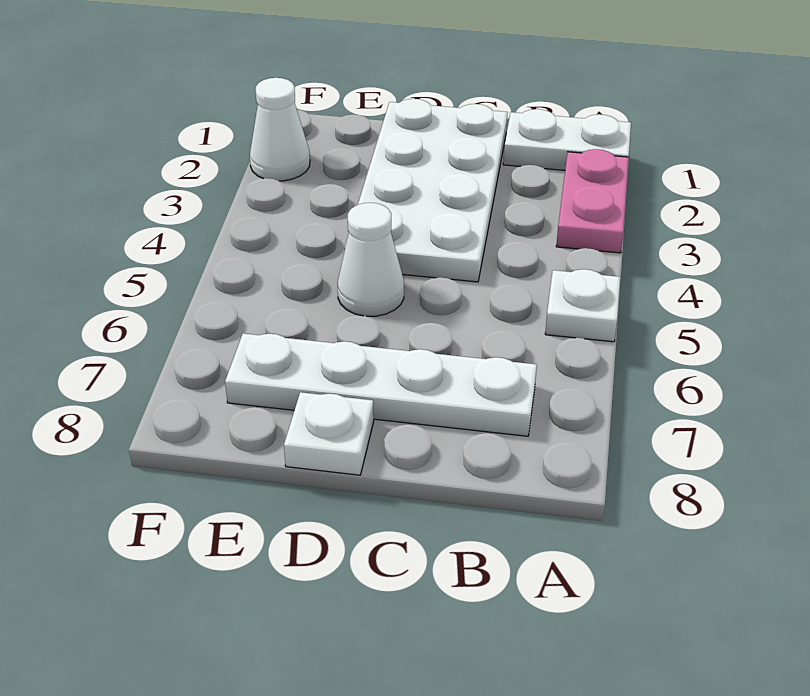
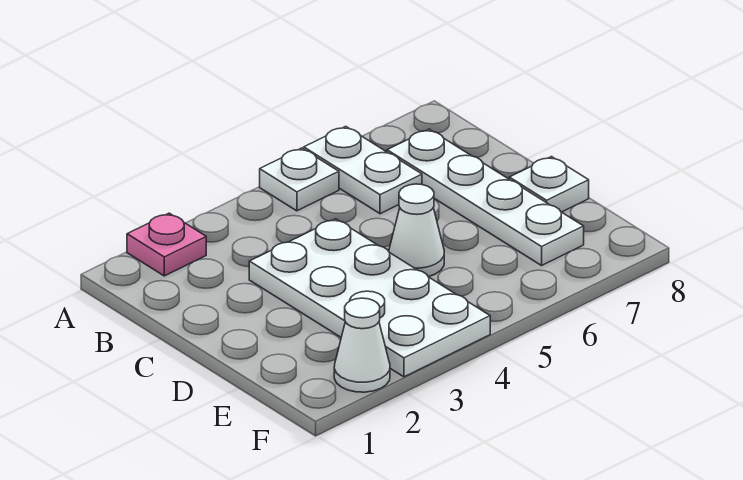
white 1x2 plate [503,109,631,170] -> white 1x2 plate moved to [304,126,422,214]
pink 1x2 plate [556,149,629,253] -> pink 1x1 plate [127,213,206,276]
white 2x4 plate [344,99,508,282] -> white 2x4 plate turned to [249,219,490,377]

